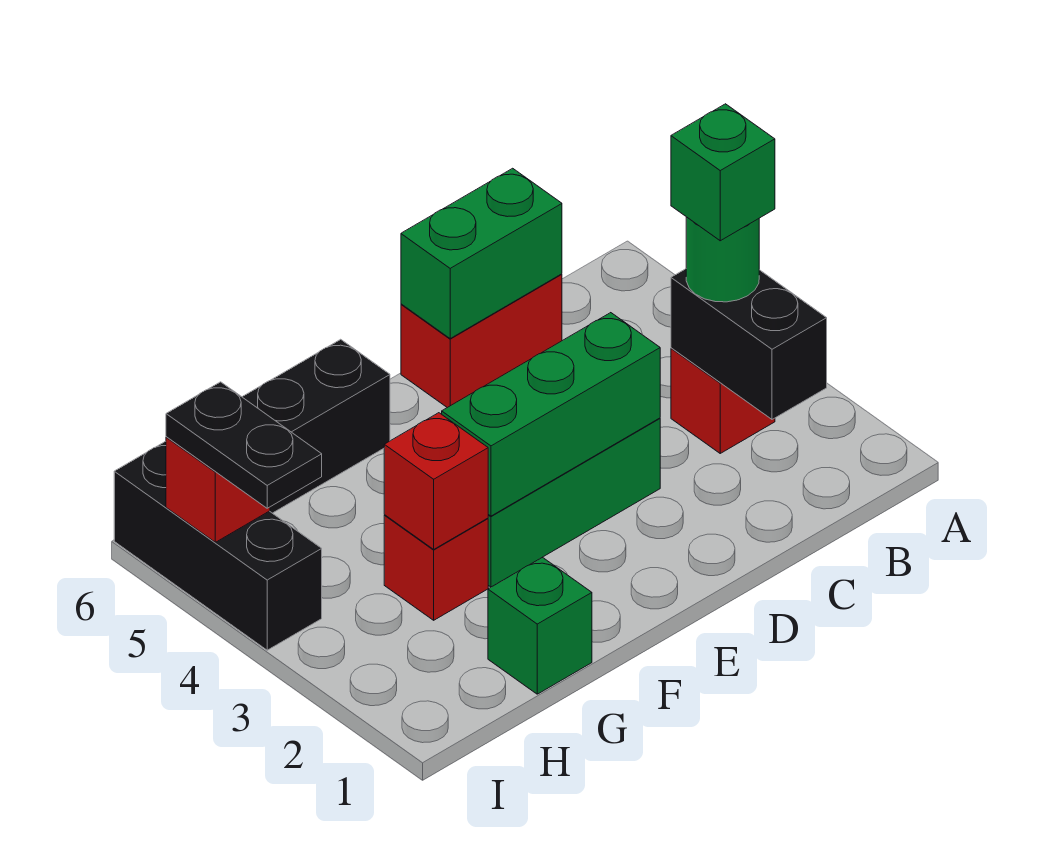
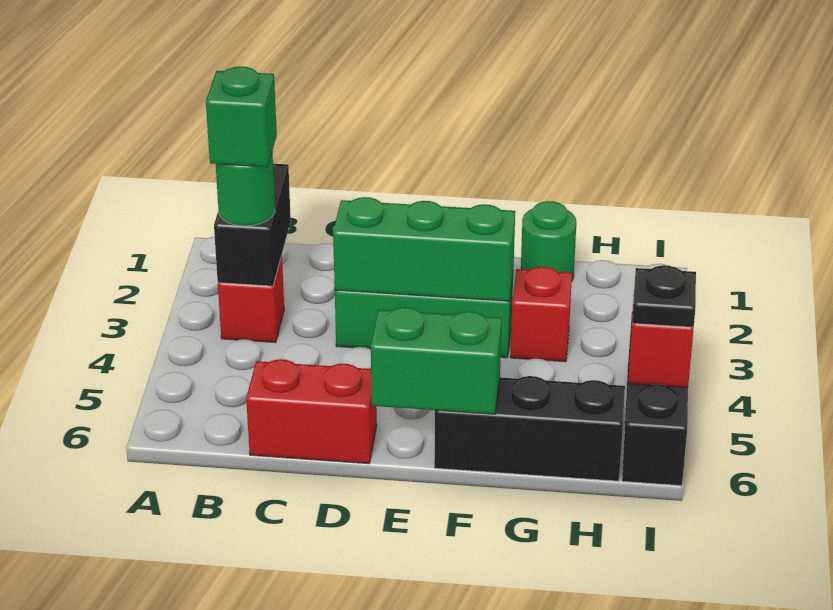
green 1x2 brick [401,168,562,338] -> green 1x2 brick moved to [371,307,502,414]
green 1x1 brick [488,557,592,694] -> green 1x1 round brick [521,201,576,280]
red 1x1 brick [384,413,488,549] -> none
black 1x2 plate [166,382,322,508] -> black 1x1 plate [633,265,696,327]

